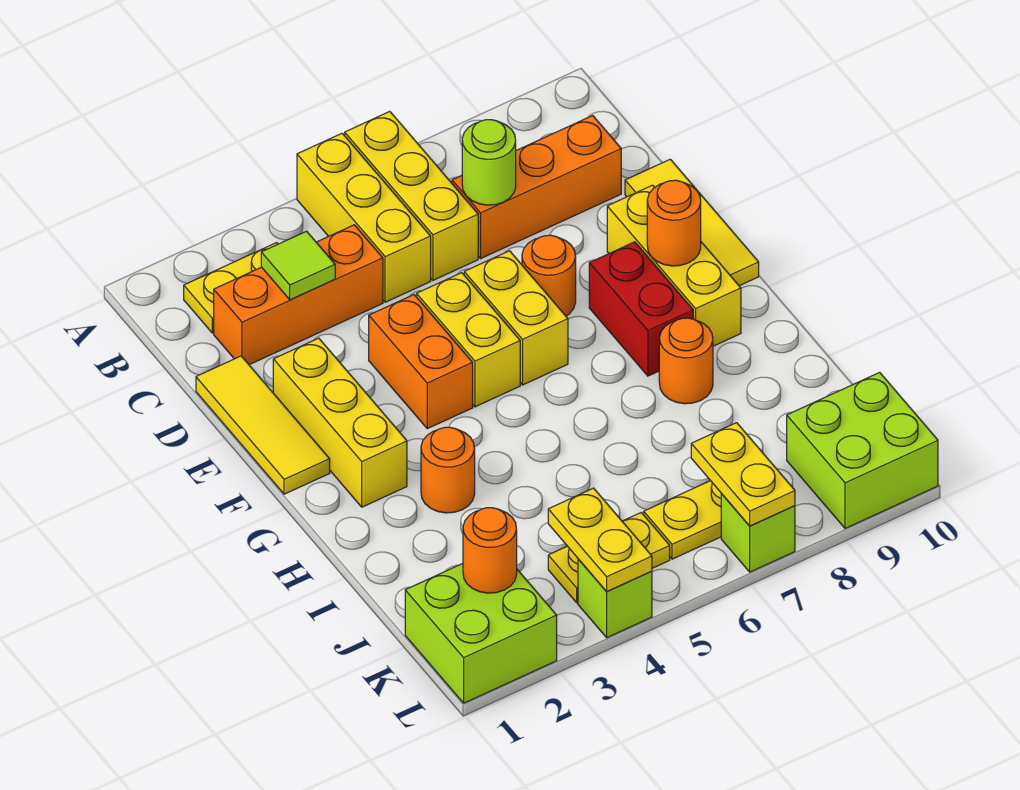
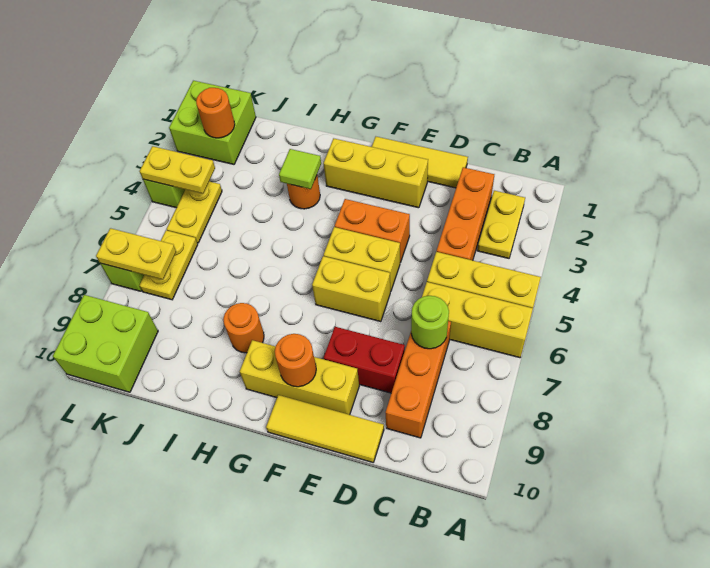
lime 1x1 tile [261,231,335,300] -> lime 1x1 tile moved to [279,149,321,189]
orange 1x1 round brick [522,235,576,316] -> none
red 1x2 brick [589,242,693,376] -> red 1x2 brick moved to [324,327,405,393]

